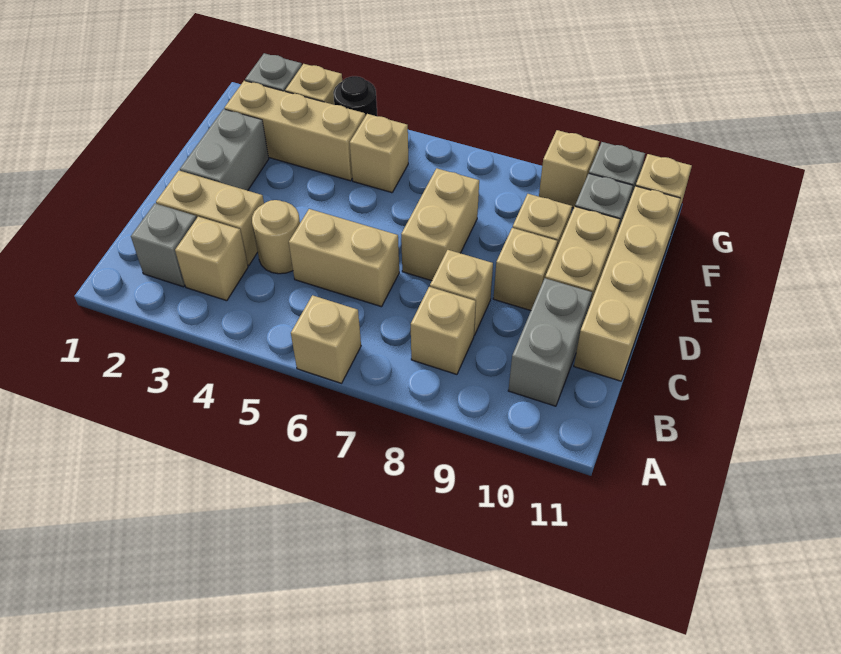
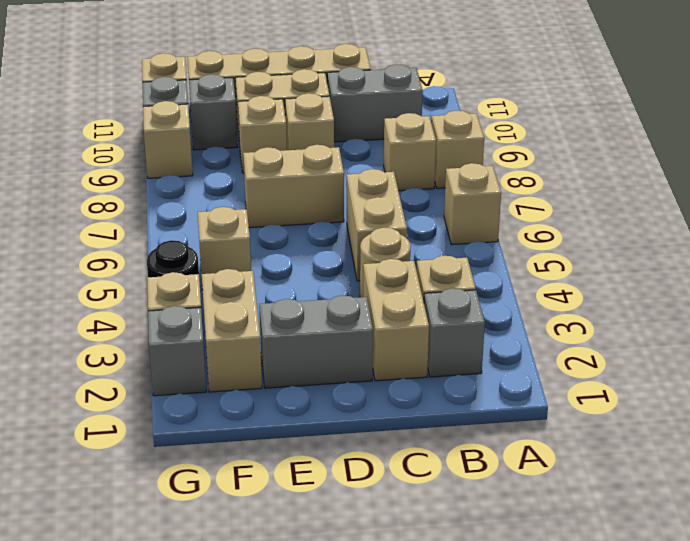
tan 1x1 brick [430,250,493,335] -> tan 1x1 brick moved to [432,111,484,188]
tan 1x3 brick [224,81,365,181] -> tan 1x2 brick [201,269,262,392]

